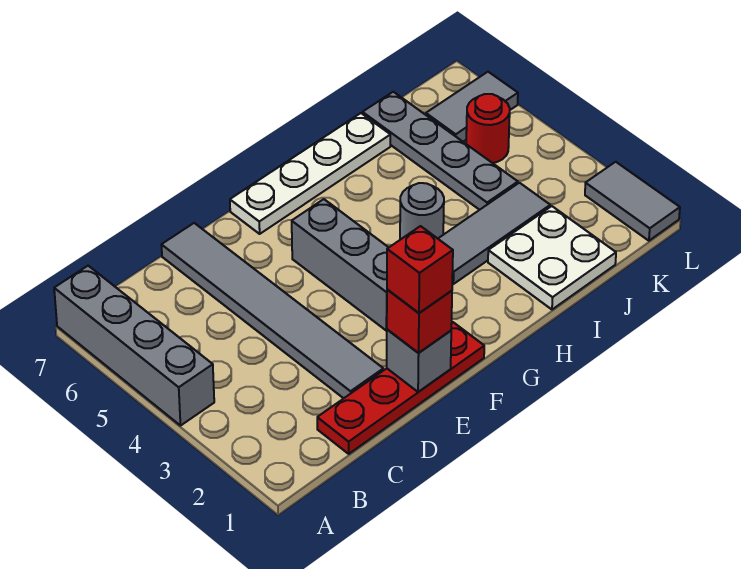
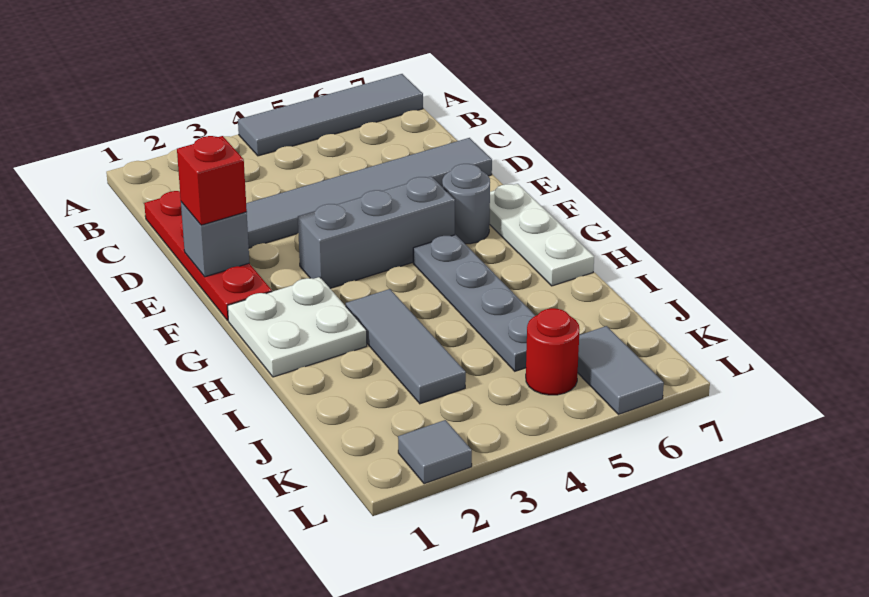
grey 1x4 brick [54,266,214,426] -> grey 1x4 tile [238,74,423,156]
red 1x1 brick [387,226,453,313] -> none
white 1x4 plate [230,113,390,234] -> white 1x3 plate [489,184,594,286]
grey 1x1 round brick [400,183,444,240] -> grey 1x1 round brick moved to [442,164,490,244]
white 2x2 plate [488,206,616,309] -> white 2x2 plate moved to [228,277,367,377]
grey 1x4 plate [363,92,518,210] -> grey 1x4 plate turned to [413,235,535,371]
grey 1x2 tile [585,162,680,241] -> grey 1x1 tile [398,420,472,484]

